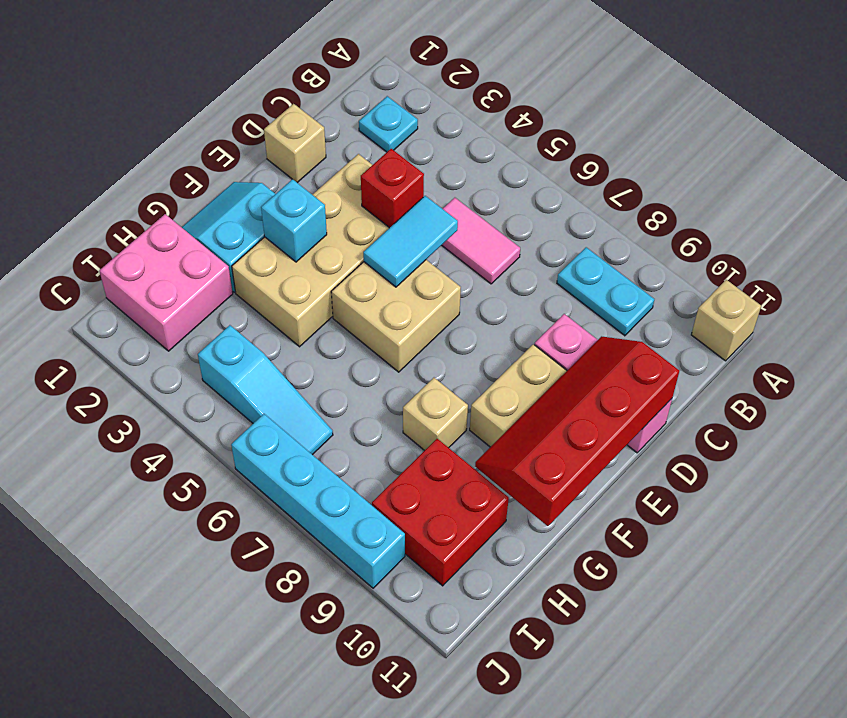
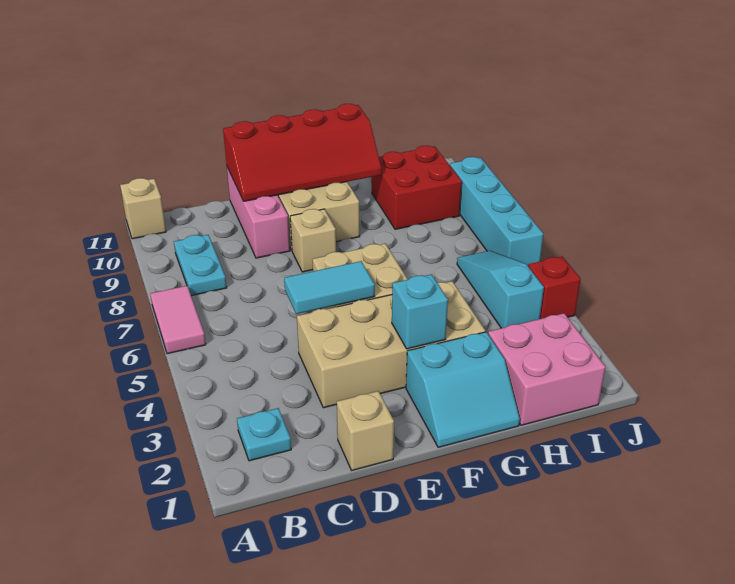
pink 1x2 tile [442,198,520,284] -> pink 1x2 tile moved to [150,286,206,354]
red 1x1 brick [361,149,424,228] -> red 1x1 brick moved to [528,257,581,319]
tan 1x1 brick [403,378,468,451] -> tan 1x1 brick moved to [290,209,336,272]

